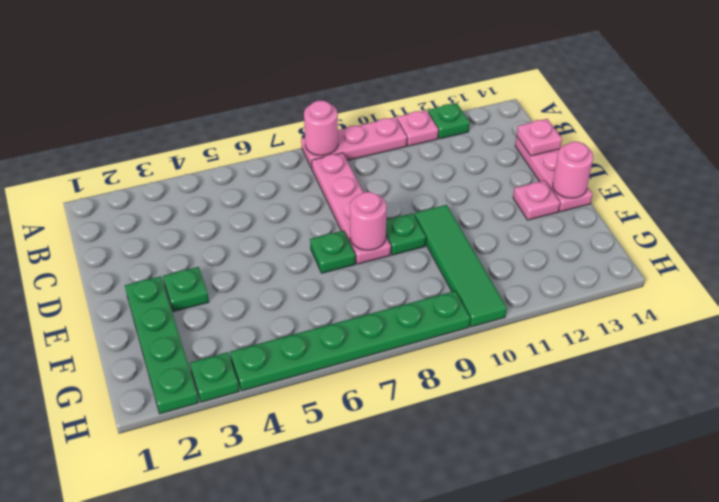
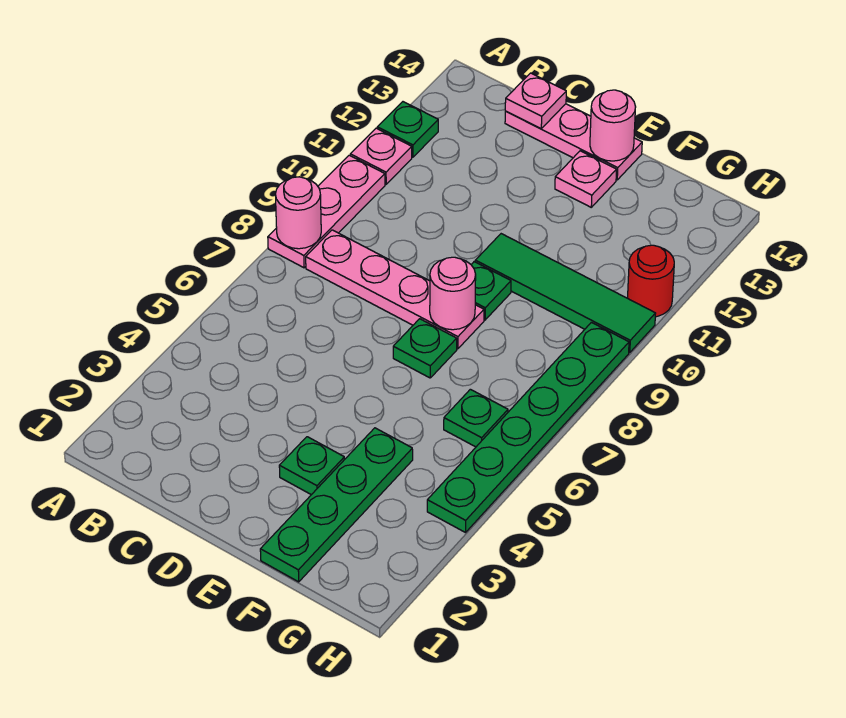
green 1x4 plate [125,276,199,414] -> green 1x4 plate turned to [260,428,413,582]
green 1x1 plate [190,352,239,402] -> green 1x1 plate moved to [444,389,508,447]
none -> red 1x1 round brick [628,245,674,317]

